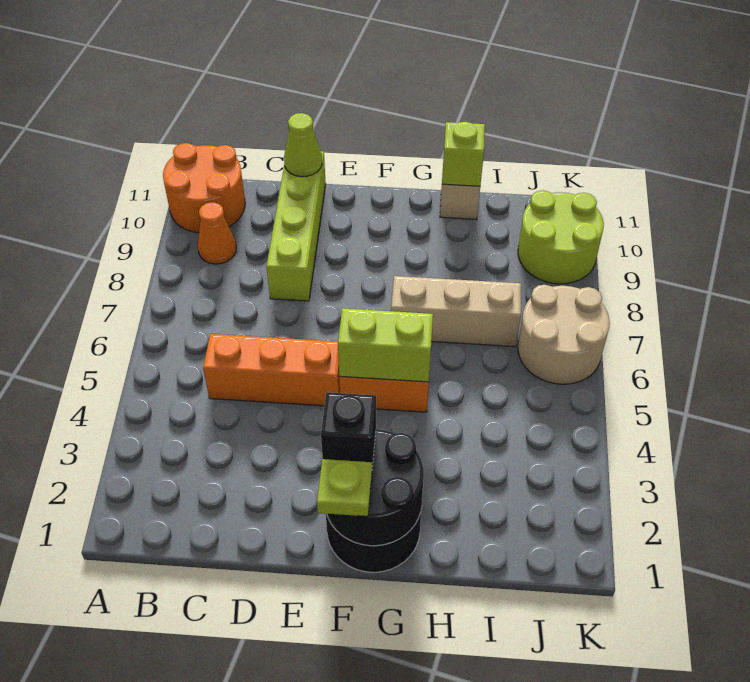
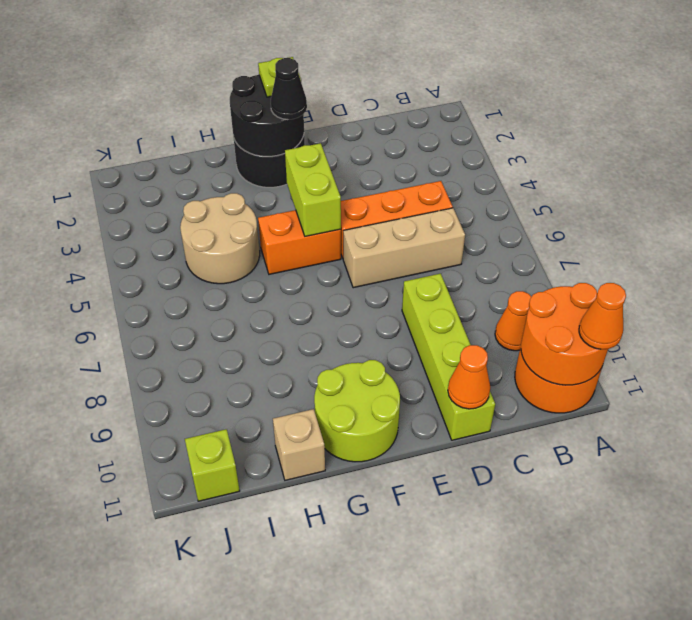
none -> orange 2x2 round brick [521,283,608,385]
none -> orange 1x1 cone [579,283,626,349]
lime 1x1 cone [284,113,322,177] -> orange 1x1 cone [448,345,490,409]
black 1x1 brick [321,392,376,467] -> black 1x1 cone [271,58,307,120]
lime 1x2 brick [338,308,433,382] -> lime 1x2 brick turned to [285,143,341,236]
tan 1x3 brick [391,276,521,347] -> tan 1x3 brick moved to [343,208,465,288]
lime 1x1 brick [442,122,485,186] -> lime 1x1 brick moved to [185,429,240,501]
tan 2x2 round brick [518,285,610,384] -> tan 2x2 round brick moved to [180,193,260,284]
lime 2x2 round brick [518,191,604,284] -> lime 2x2 round brick moved to [314,360,400,462]

